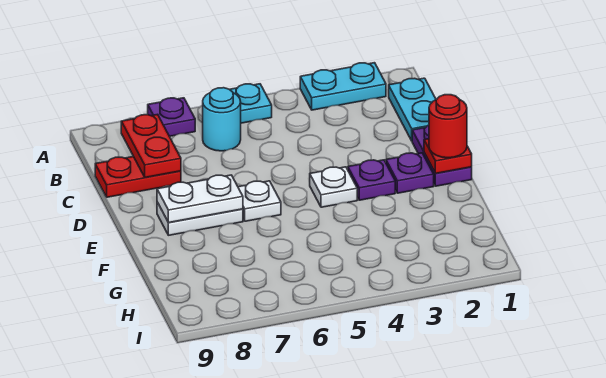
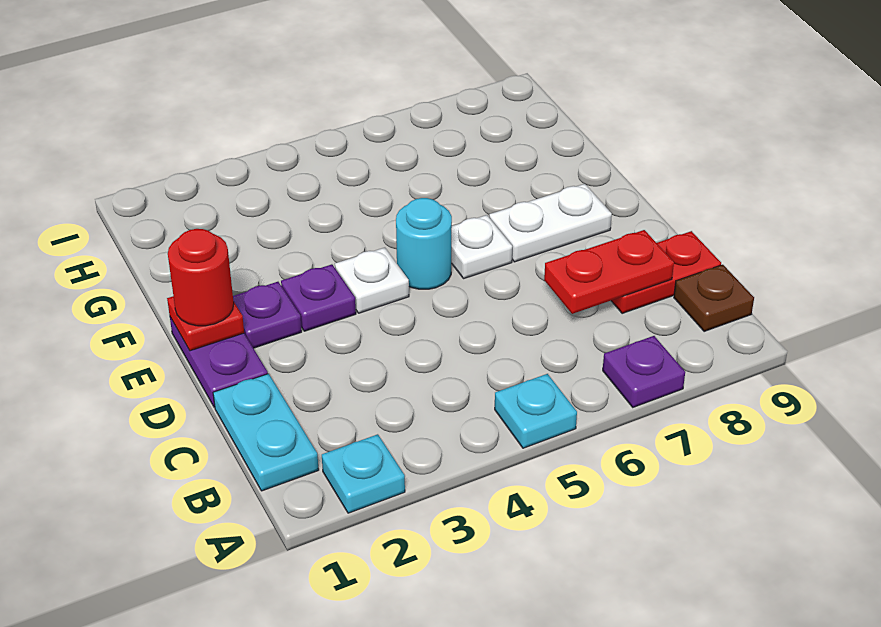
cyan 1x2 plate [300,63,386,110] -> cyan 1x1 plate [322,434,405,513]
cyan 1x1 round brick [203,88,241,151] -> cyan 1x1 round brick moved to [396,198,452,289]
red 1x2 plate [121,114,181,177] -> red 1x2 plate turned to [544,230,674,314]
none -> brown 1x1 plate [674,265,754,332]
white 1x2 plate [157,175,243,223] -> none

